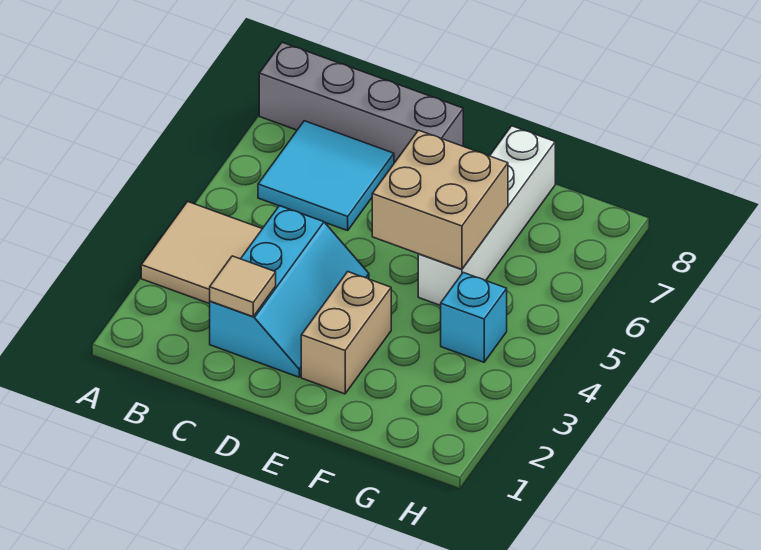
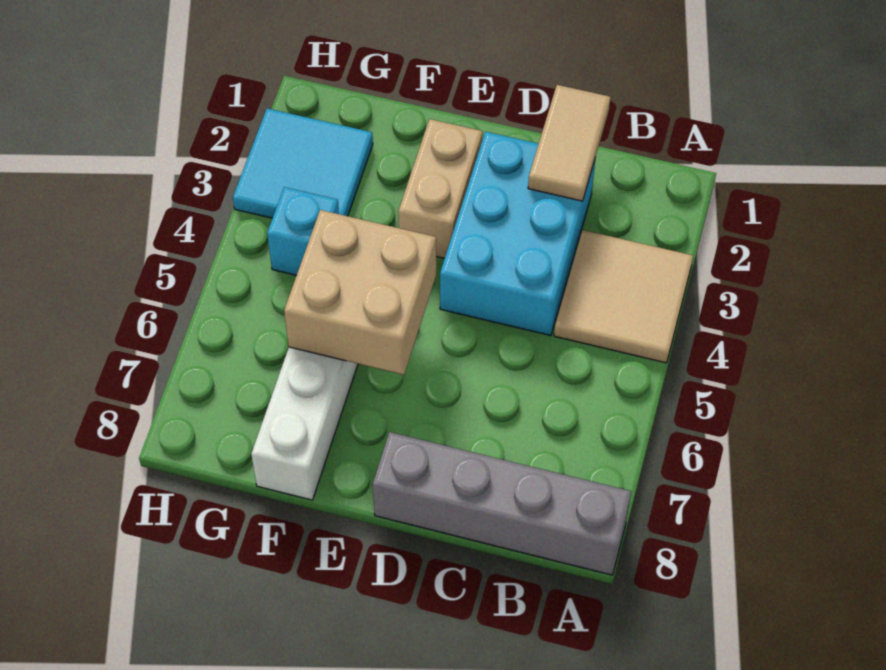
cyan 2x2 tile [258,121,394,231] -> cyan 2x2 tile moved to [233,108,373,218]
cyan 2x3 slope [210,206,369,377] -> cyan 2x3 brick [440,132,596,336]
tan 1x1 tile [210,256,276,317] -> tan 1x2 tile [528,85,610,201]

